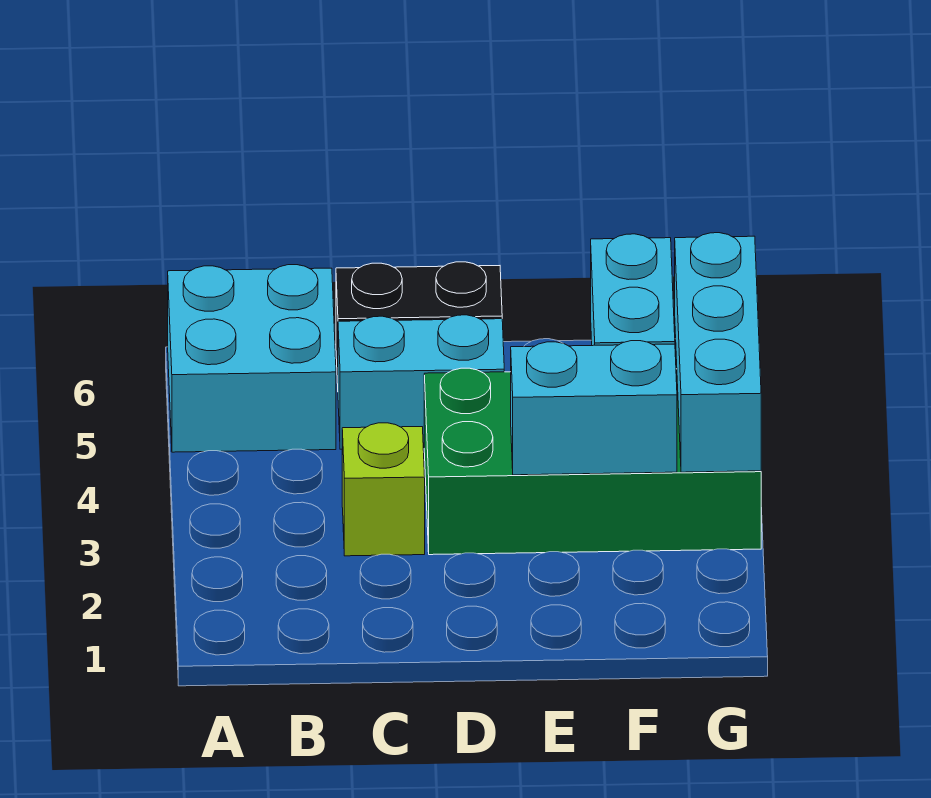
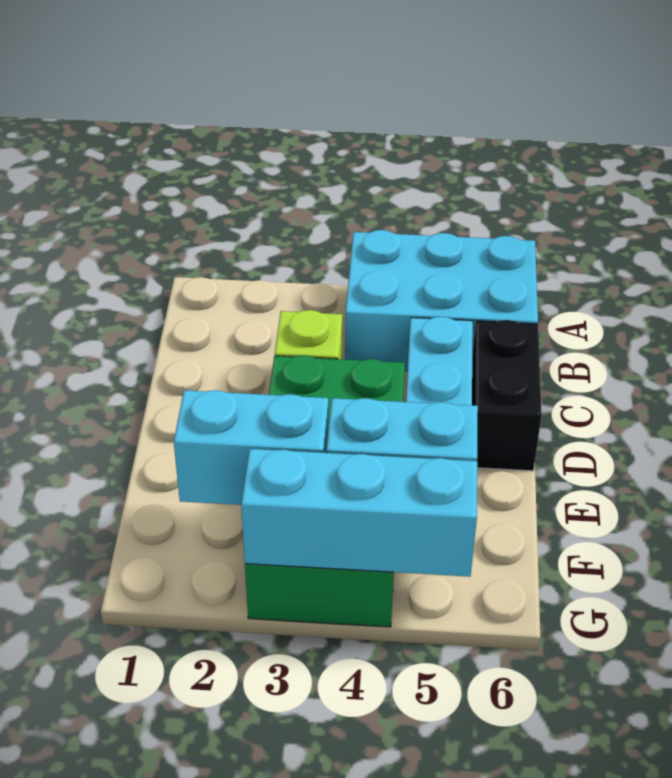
cyan 2x2 brick [168,265,336,452] -> cyan 2x3 brick [345,230,538,371]
cyan 1x2 brick [511,341,677,475] -> cyan 1x2 brick turned to [174,390,328,505]

